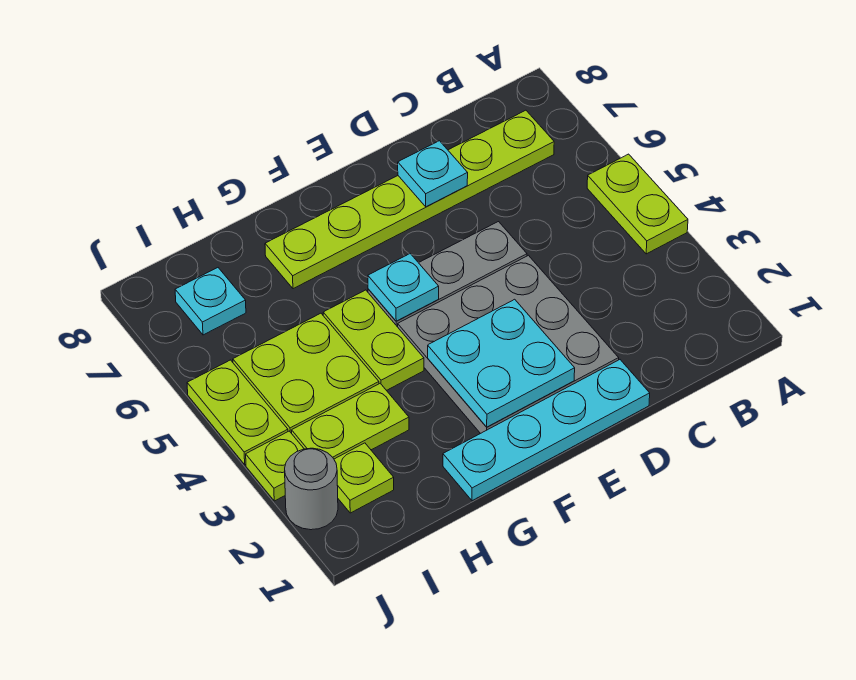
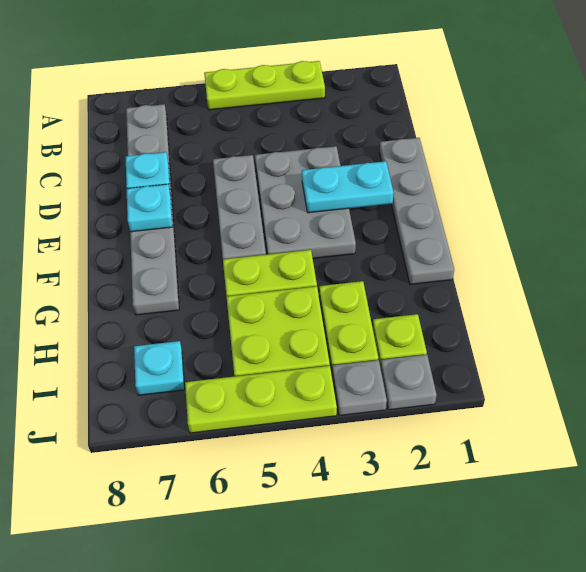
lime 1x2 plate [587,154,688,254] -> lime 1x3 plate [204,61,325,110]
lime 1x6 plate [265,110,554,289] -> grey 1x6 plate [126,104,179,315]
cyan 1x4 plate [443,360,650,501] -> grey 1x4 plate [380,138,454,284]
grey 3x3 plate [398,255,619,434] -> grey 2x3 plate [255,146,356,258]
cyan 2x2 plate [428,299,575,427] -> cyan 1x2 plate [302,161,394,213]
cyan 1x1 plate [368,254,439,321] -> cyan 1x1 plate moved to [127,184,173,232]
grey 1x1 round brick [285,448,338,530] -> grey 1x1 plate [380,354,437,410]
lime 1x1 plate [246,431,304,501] -> grey 1x1 plate [332,360,387,416]
lime 1x2 plate [187,360,288,465] -> lime 1x3 plate [185,366,337,433]

